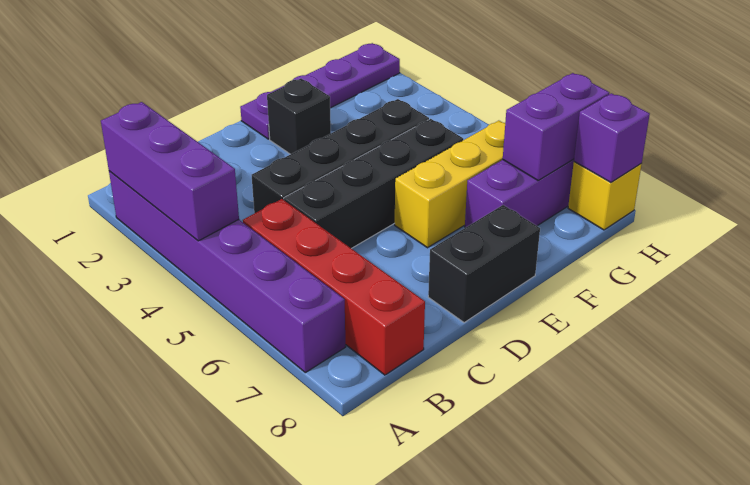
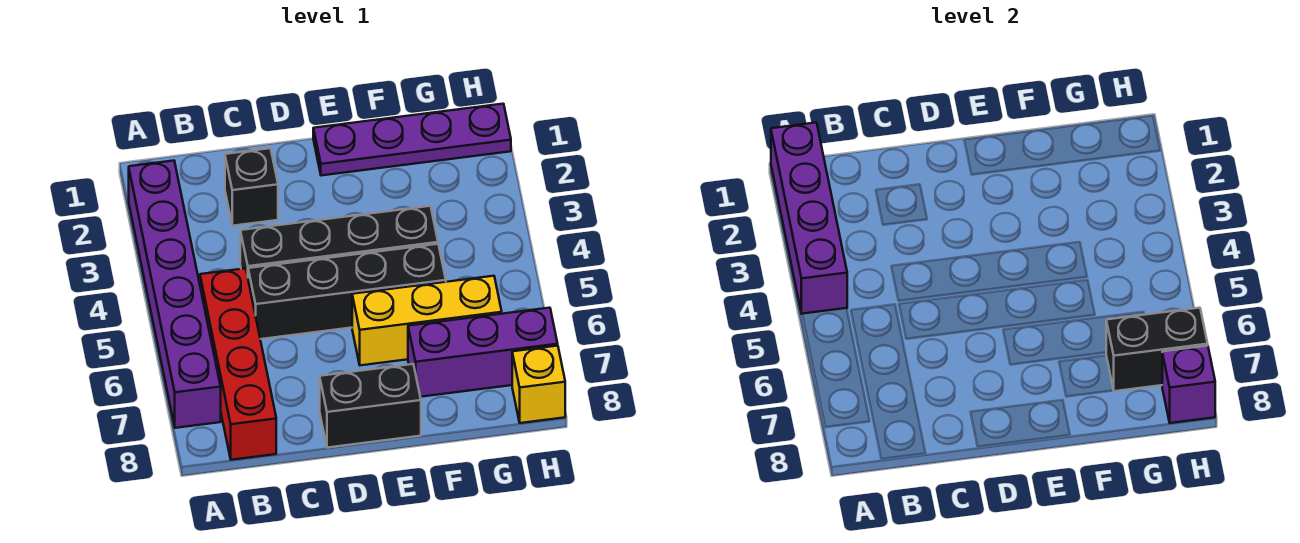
purple 1x3 brick [101,102,239,241] -> purple 1x4 brick [771,123,847,314]
black 1x1 brick [267,79,331,154] -> black 1x1 brick moved to [225,148,278,226]
purple 1x2 brick [503,73,609,181] -> black 1x2 brick [1106,308,1208,391]

